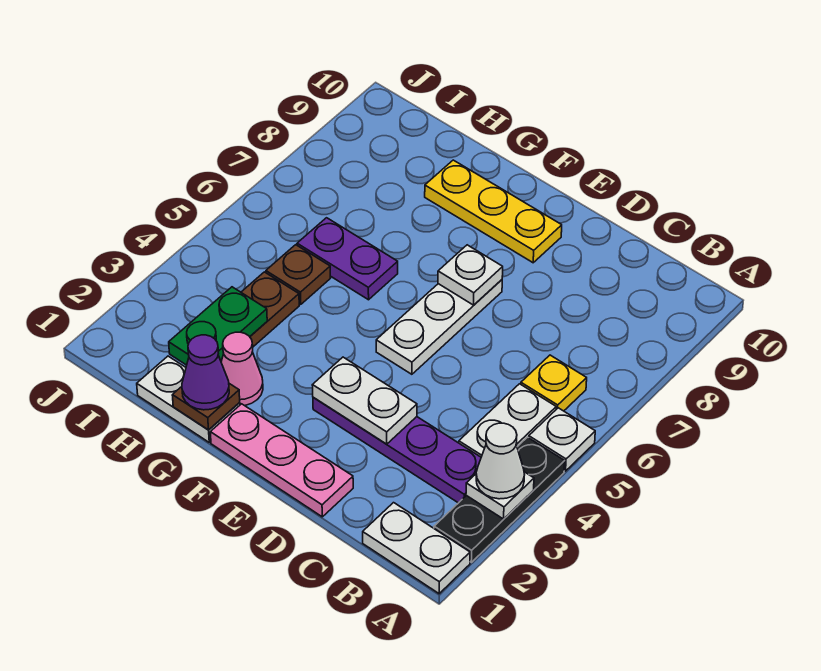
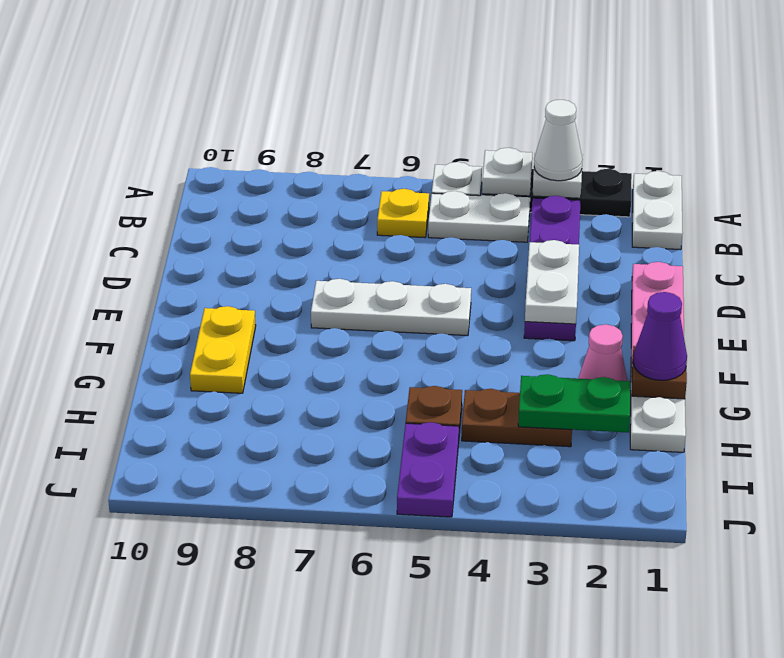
white 1x1 plate [438,245,503,305] -> white 1x1 plate moved to [482,148,532,196]
yellow 1x3 plate [425,160,562,263] -> yellow 1x2 plate [190,306,256,393]
purple 1x2 plate [297,218,398,300] -> purple 1x2 plate moved to [397,422,459,517]

